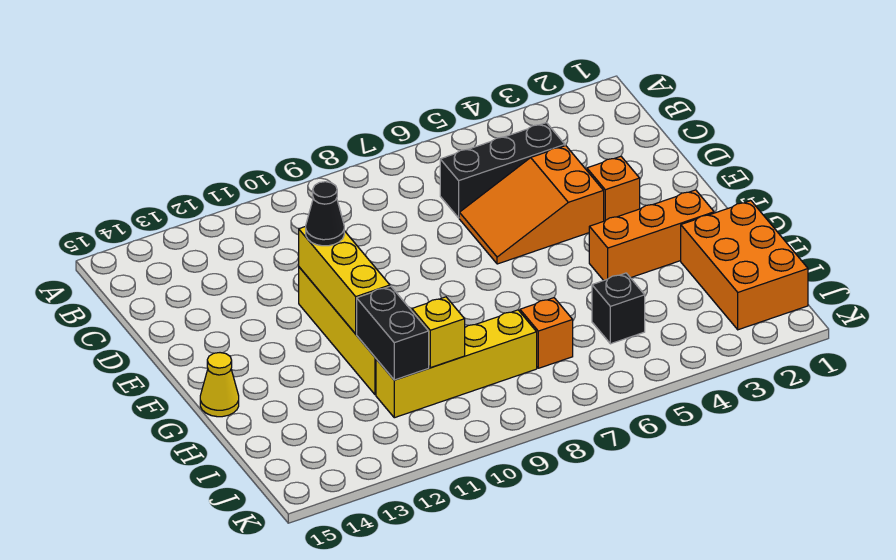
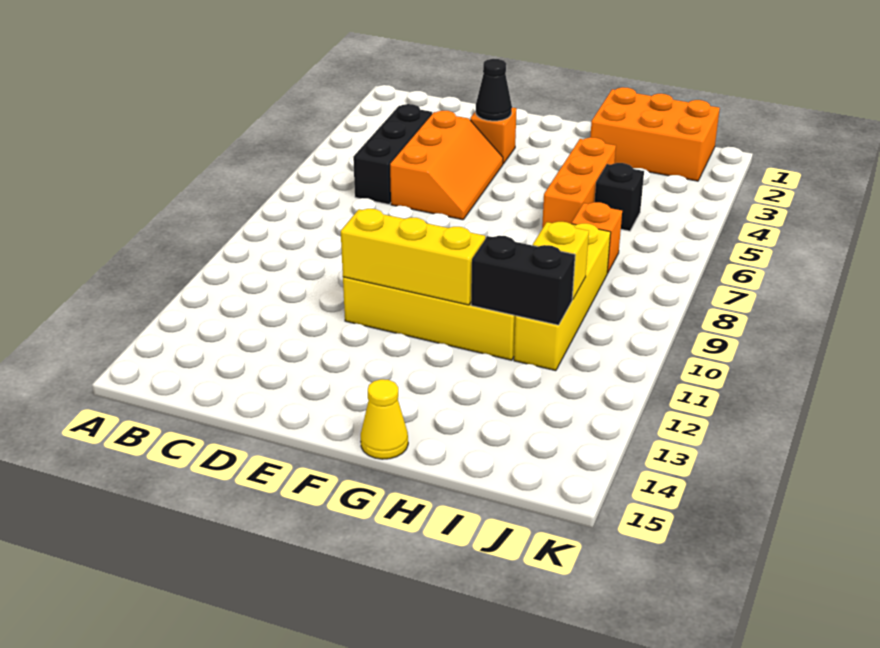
orange 2x3 slope [459,146,604,264] -> orange 2x3 slope turned to [390,111,503,220]
black 1x1 cone [306,182,344,246] -> black 1x1 cone moved to [475,59,512,121]
orange 1x3 brick [589,190,714,280] -> orange 1x3 brick moved to [542,137,616,228]

